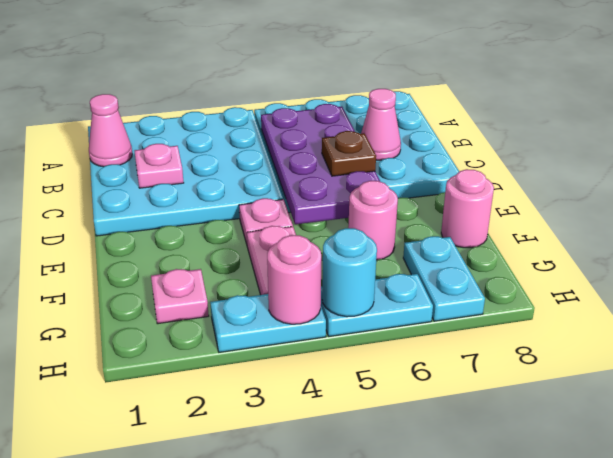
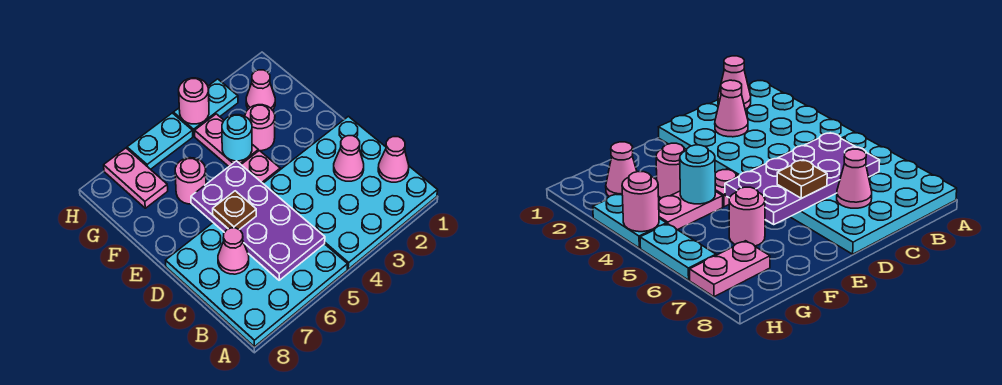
pink 1x1 plate [135,144,184,188] -> pink 1x1 cone [334,136,364,181]
pink 1x1 round brick [441,169,494,248] -> pink 1x1 round brick moved to [245,105,275,151]
pink 1x1 plate [151,269,209,324] -> pink 1x1 cone [246,70,275,110]
cyan 1x2 plate [403,236,485,321] -> pink 1x2 plate [104,148,168,208]
cyan 1x1 round brick [322,228,377,317] -> cyan 1x1 round brick moved to [222,115,252,161]

